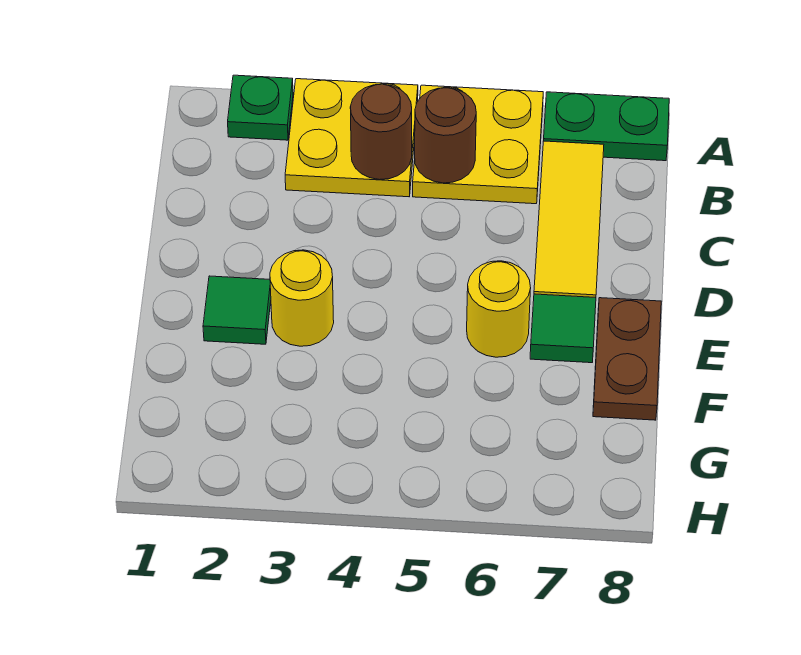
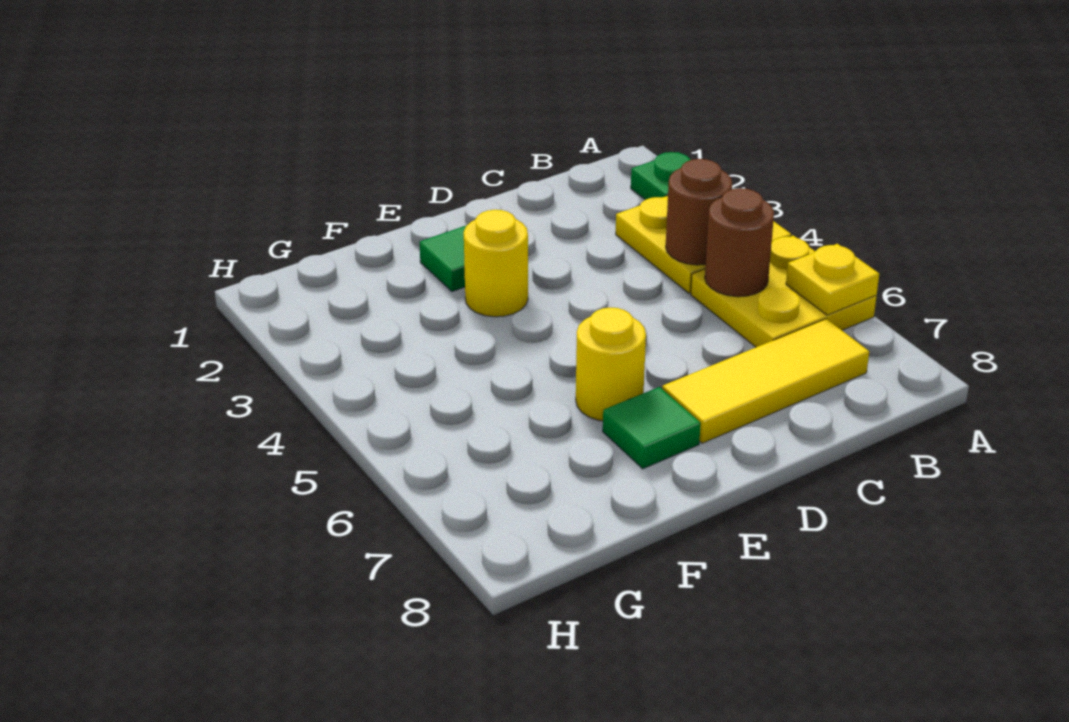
none -> yellow 1x1 plate [786,244,879,315]
green 1x2 plate [544,92,669,161] -> none
brown 1x2 plate [593,298,661,420] -> none

